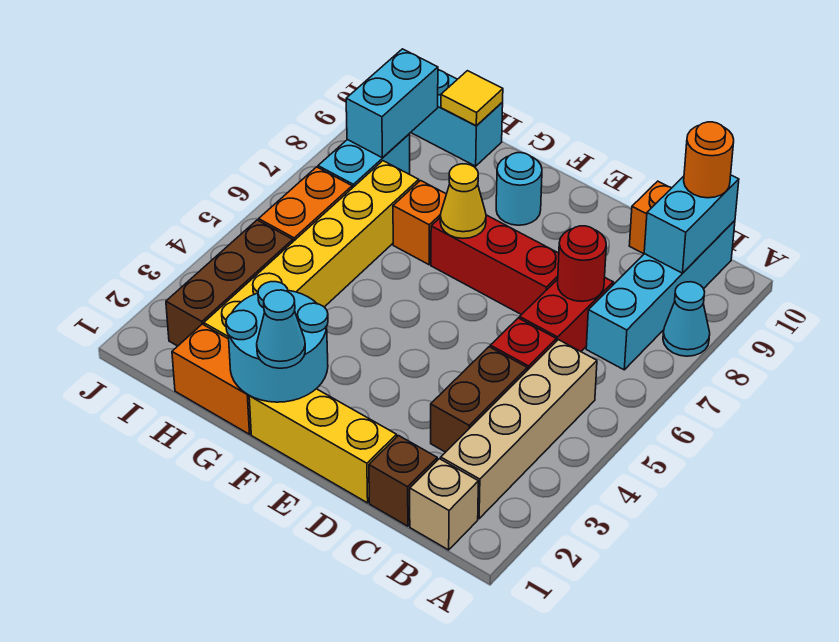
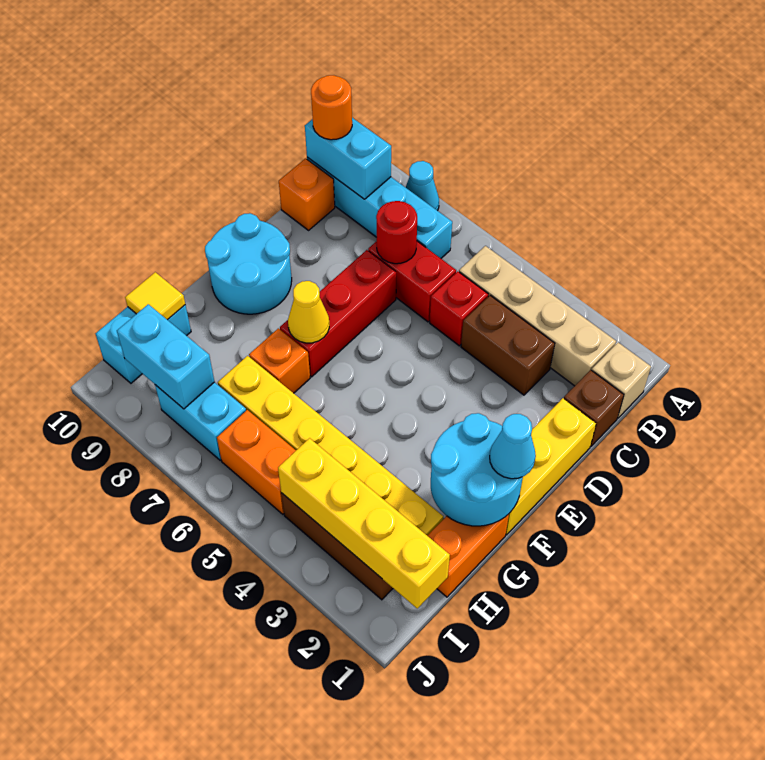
cyan 1x1 round brick [496,153,542,225] -> cyan 2x2 round brick [205,213,292,314]
none -> yellow 1x4 brick [278,438,450,608]

